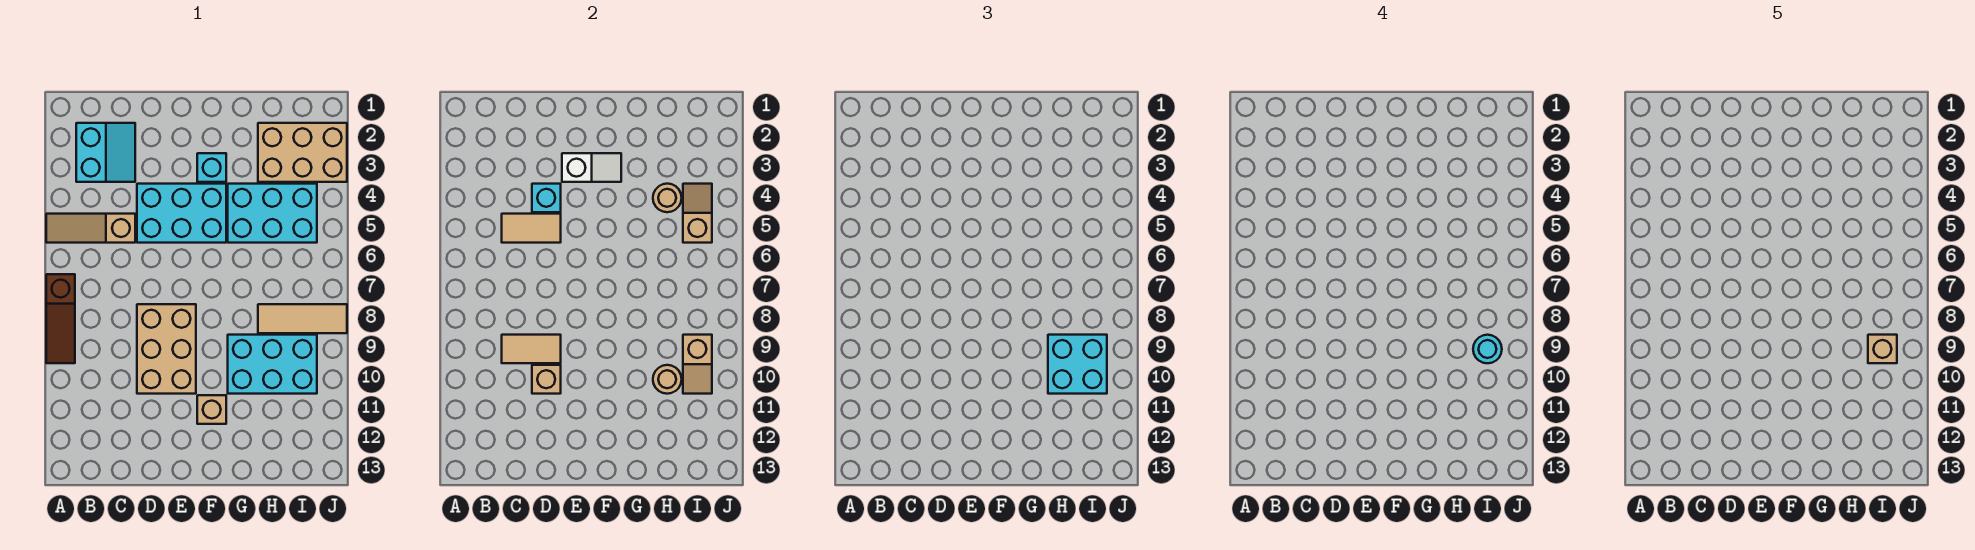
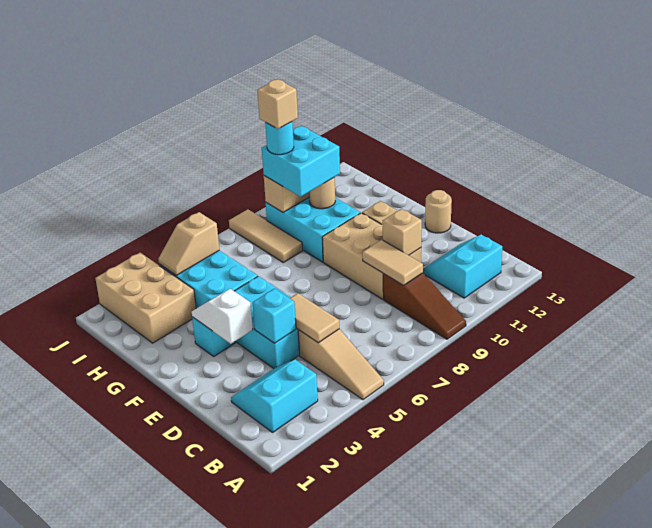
brown 1x3 slope [46,274,75,363] -> brown 1x3 slope turned to [383,273,466,339]
none -> cyan 2x2 slope [423,235,502,298]
tan 2x3 brick [137,304,196,394] -> tan 2x3 brick turned to [322,213,421,299]
tan 1x1 round brick [653,184,682,212] -> tan 1x1 round brick moved to [425,190,452,233]

